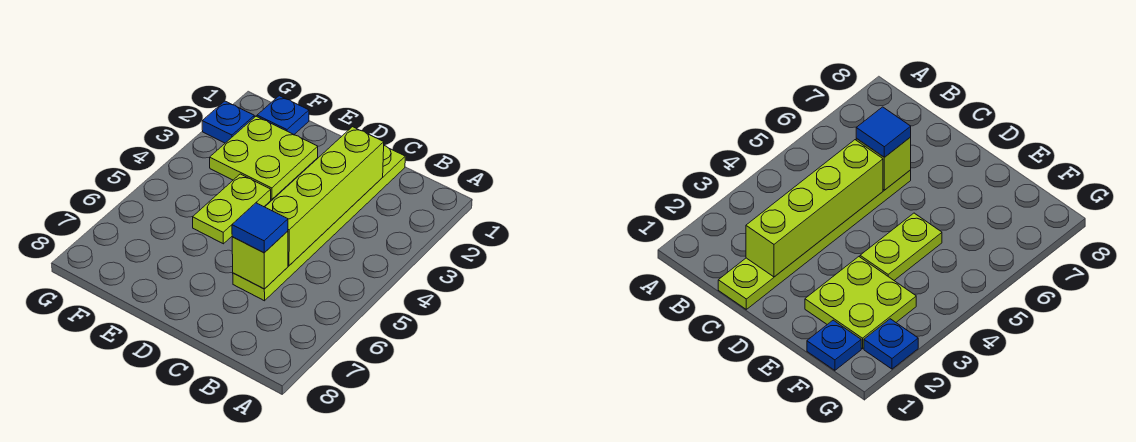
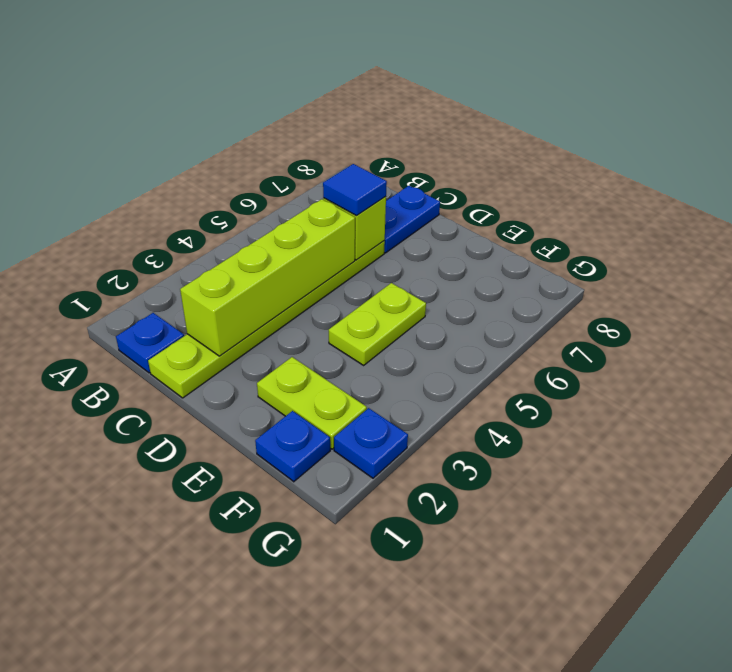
none -> blue 1x1 plate [116,313,184,373]
none -> blue 1x2 plate [384,186,440,253]
lime 2x2 plate [210,116,318,199] -> lime 1x2 plate [257,357,367,449]

